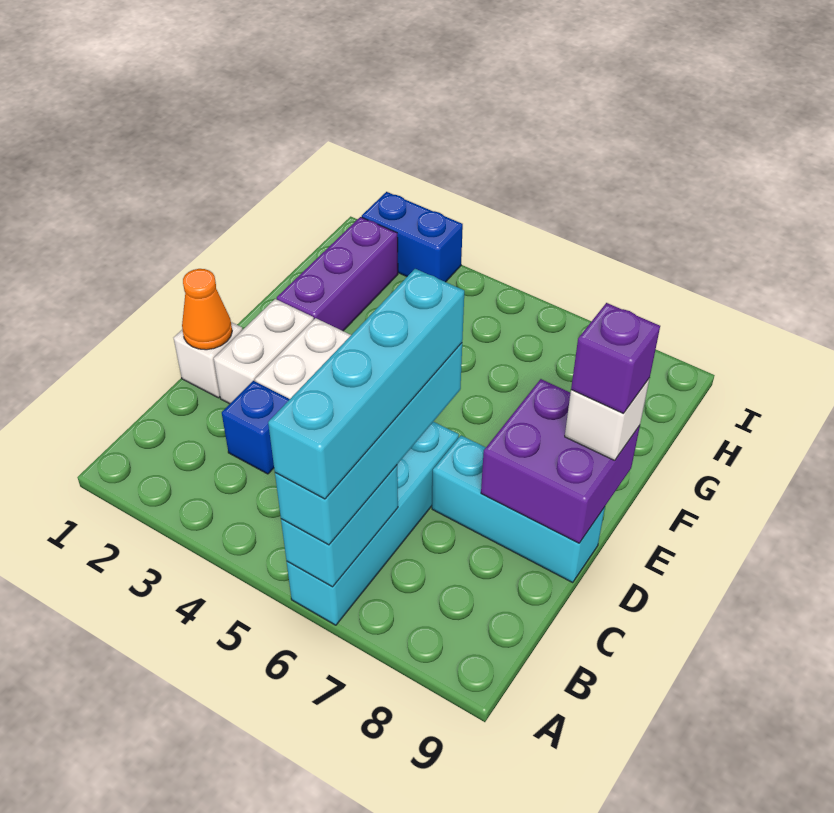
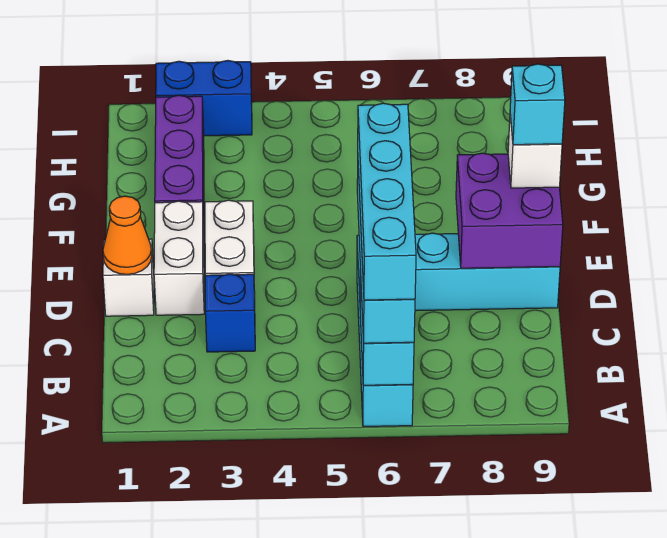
purple 1x1 brick [571,303,660,414] -> cyan 1x1 brick [510,64,565,145]

